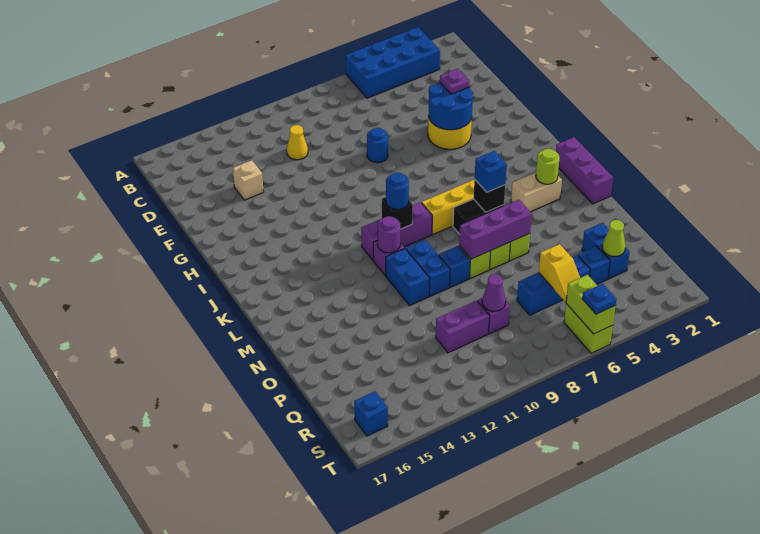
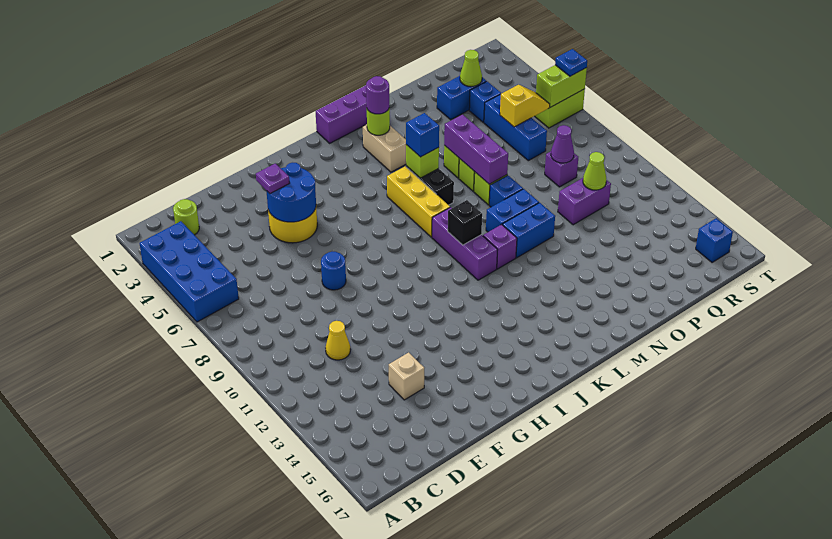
none -> lime 1x1 round brick [173,199,199,235]
blue 1x1 round brick [386,173,409,209] -> none
black 1x1 brick [474,179,505,212] -> lime 1x1 brick [406,145,439,178]
purple 1x1 round brick [378,216,400,253] -> purple 1x1 round brick moved to [366,76,389,114]
purple 1x2 brick [436,300,489,353] -> purple 1x2 brick turned to [558,178,611,225]
none -> lime 1x1 cone [583,152,606,190]

